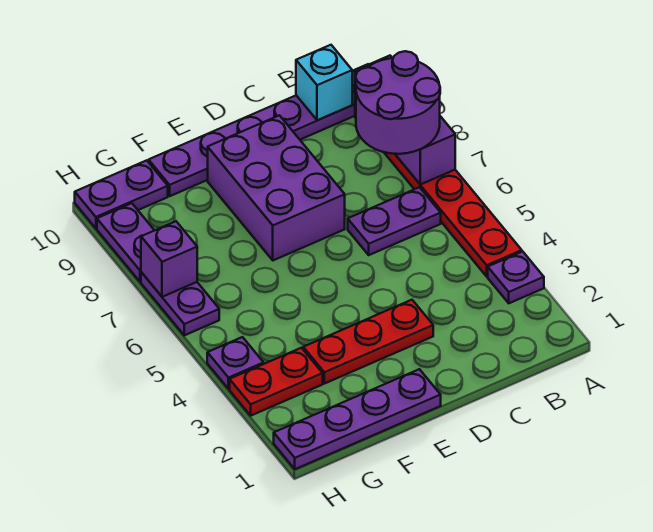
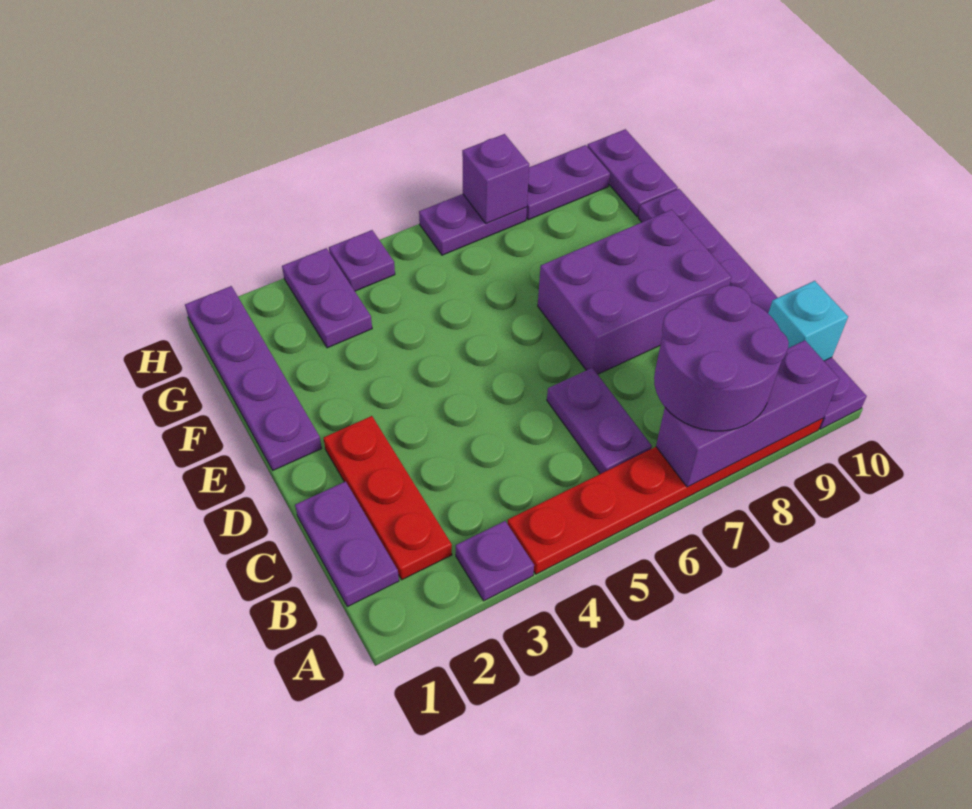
none -> purple 1x2 plate [295,481,399,607]
red 1x3 plate [303,300,433,384] -> red 1x3 plate moved to [324,416,452,580]
red 1x2 plate [230,348,323,416] -> purple 1x2 plate [282,248,372,348]

